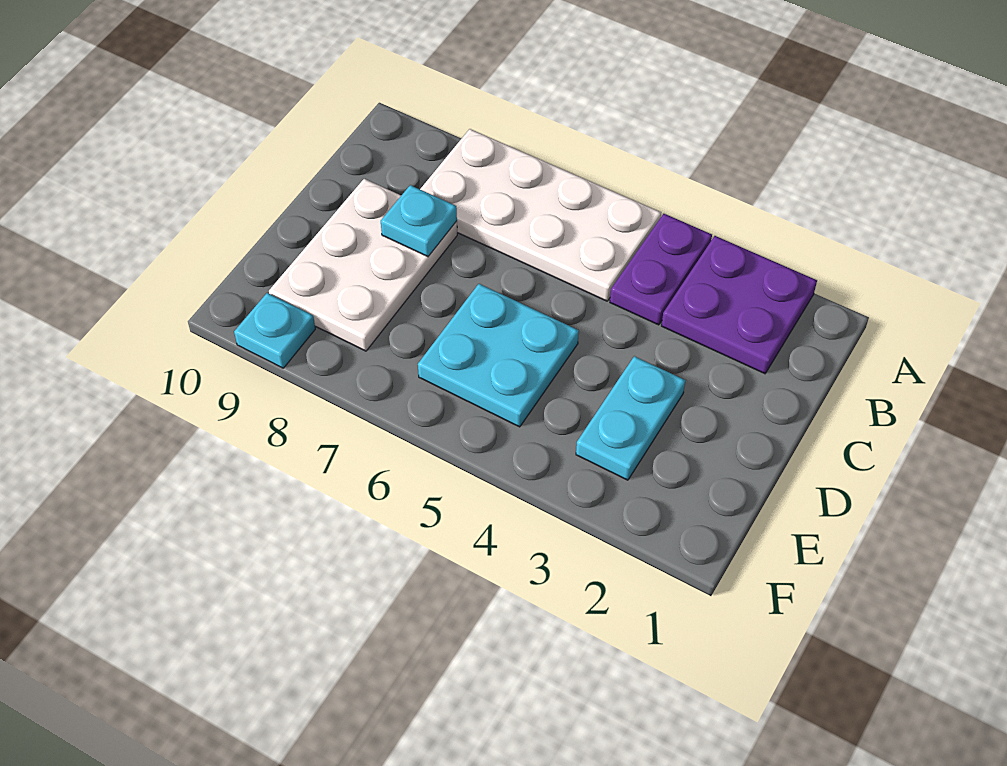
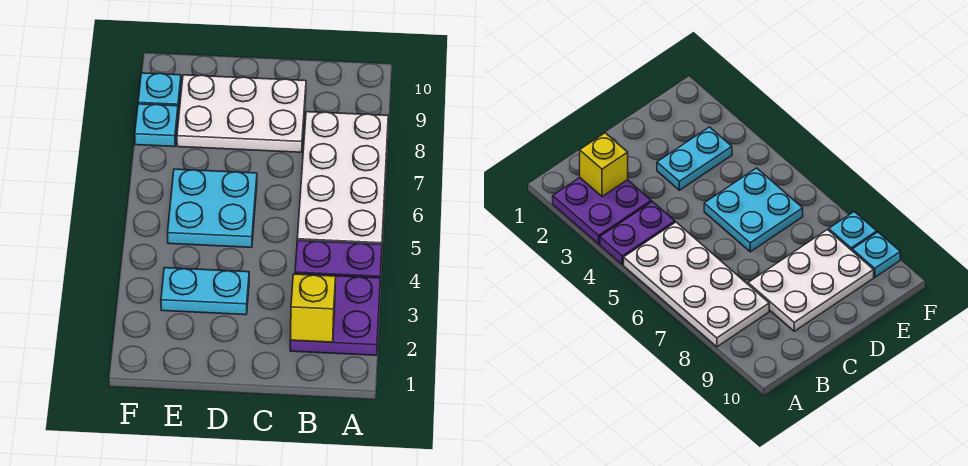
none -> yellow 1x1 brick [290,274,336,342]
cyan 1x1 plate [381,185,457,257] -> cyan 1x1 plate moved to [135,104,178,147]

